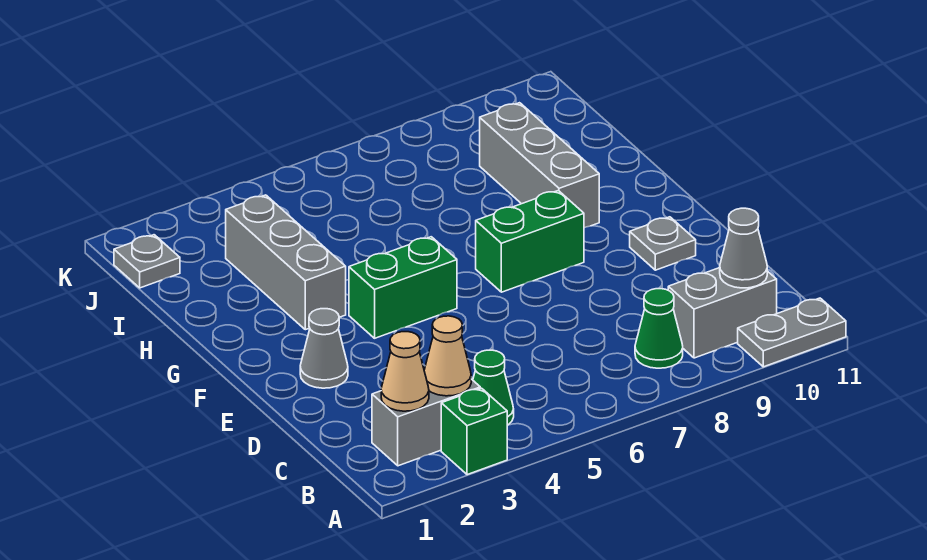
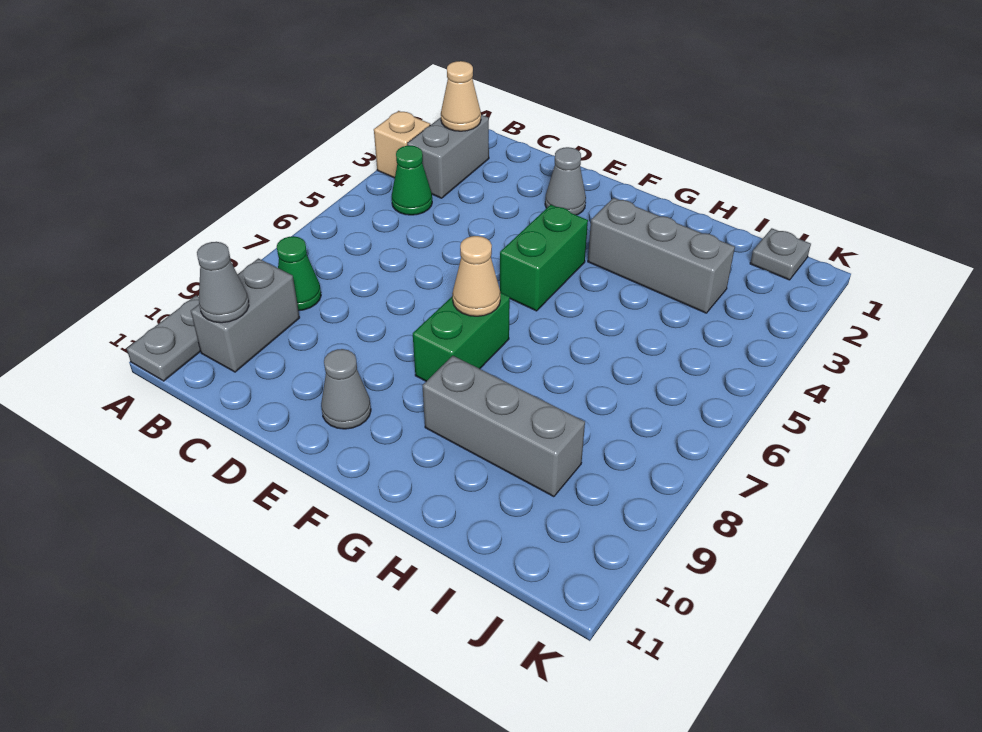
green 1x1 brick [441,388,507,475] -> tan 1x1 brick [374,111,430,178]
tan 1x1 cone [424,316,471,396] -> tan 1x1 cone moved to [453,236,500,316]
grey 1x1 plate [630,217,696,270] -> grey 1x1 cone [321,349,371,429]

